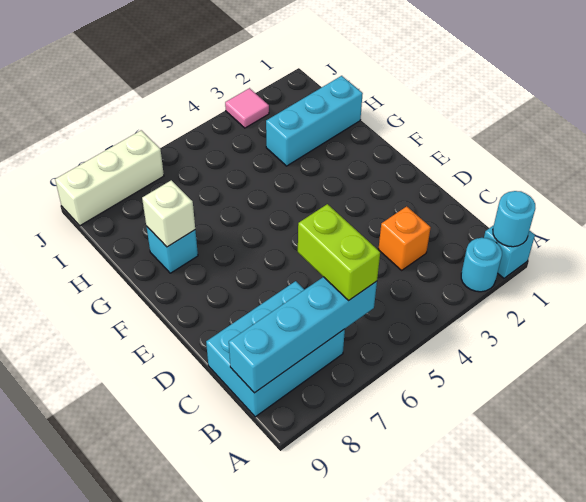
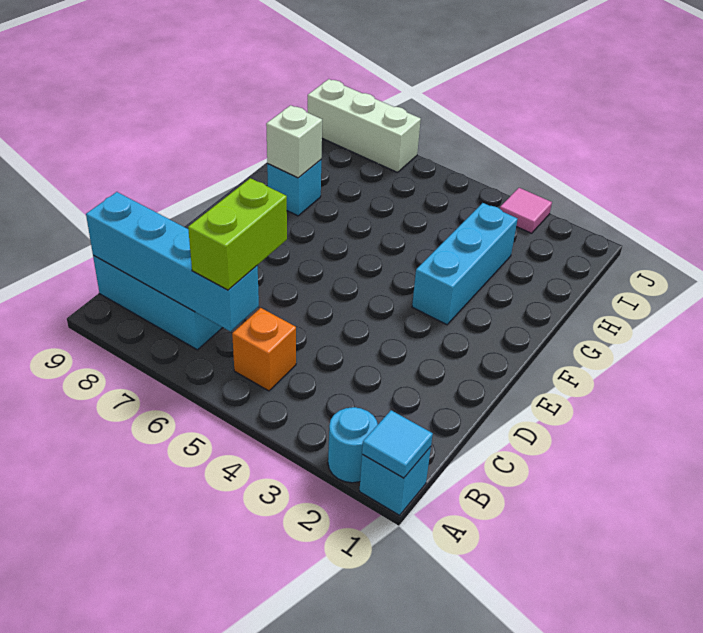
cyan 1x1 round brick [493,191,535,247] -> cyan 1x1 tile [362,410,433,478]
orange 1x1 brick [378,206,431,270] -> orange 1x1 brick moved to [232,308,296,391]
cyan 1x3 brick [266,76,363,166] -> cyan 1x3 brick turned to [412,203,518,325]

